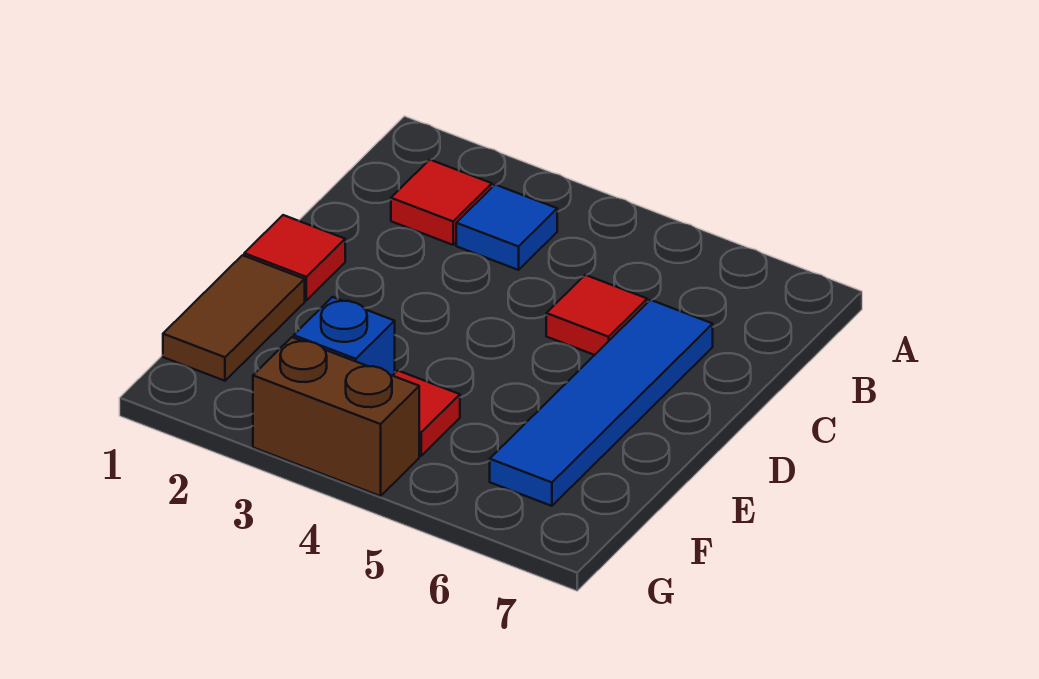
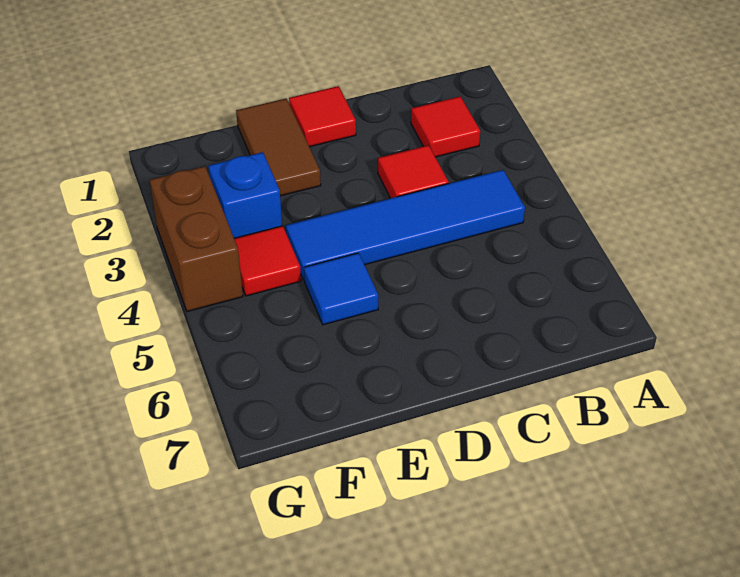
blue 1x1 tile [456,185,557,270] -> blue 1x1 tile moved to [304,253,378,325]
red 1x1 tile [546,275,647,355] -> red 1x1 tile moved to [378,145,449,198]
blue 1x4 tile [490,300,713,506] -> blue 1x4 tile moved to [286,170,525,281]
brown 1x2 tile [163,255,305,381] -> brown 1x2 tile turned to [236,99,321,196]

